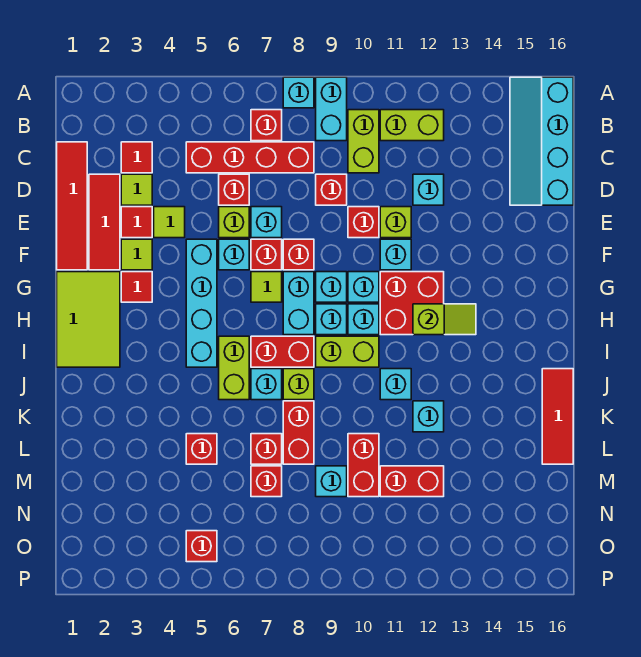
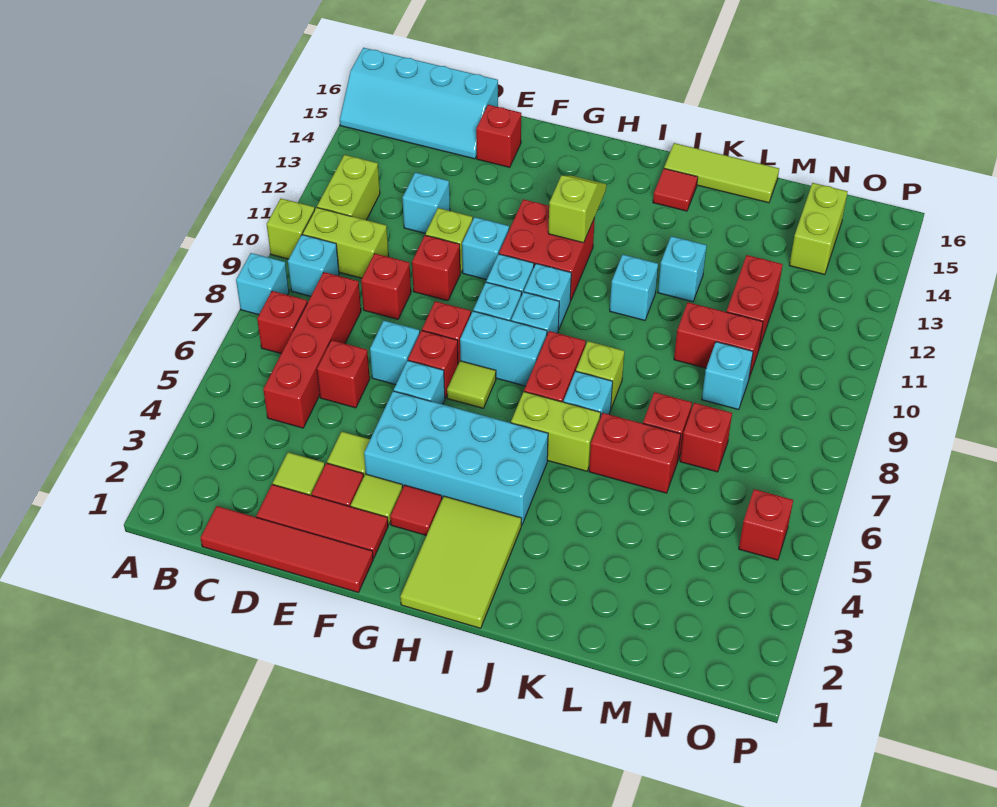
cyan 1x2 brick [316,77,347,141] -> cyan 1x1 brick [288,235,339,296]
red 1x1 tile [121,142,152,173] -> red 1x1 tile moved to [653,168,698,211]
lime 1x1 brick [219,207,249,238] -> lime 1x1 brick moved to [267,199,315,259]
cyan 1x4 brick [186,239,217,367] -> cyan 2x4 brick [364,391,548,525]
lime 2x3 tile [57,272,120,367] -> lime 2x3 tile turned to [400,496,522,628]
lime 1x2 brick [316,336,379,367] -> lime 1x2 brick moved to [789,183,848,275]
red 1x3 tile [542,369,573,464] -> lime 1x3 tile [664,143,779,203]
red 1x2 brick [283,401,314,464] -> red 1x2 brick moved to [589,413,681,493]
red 1x1 brick [186,434,217,464] -> red 1x1 brick moved to [476,105,521,167]

